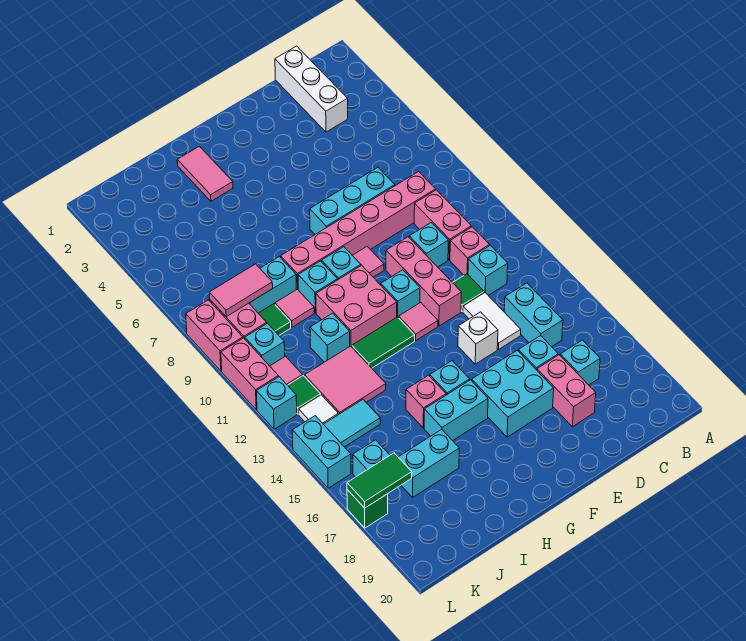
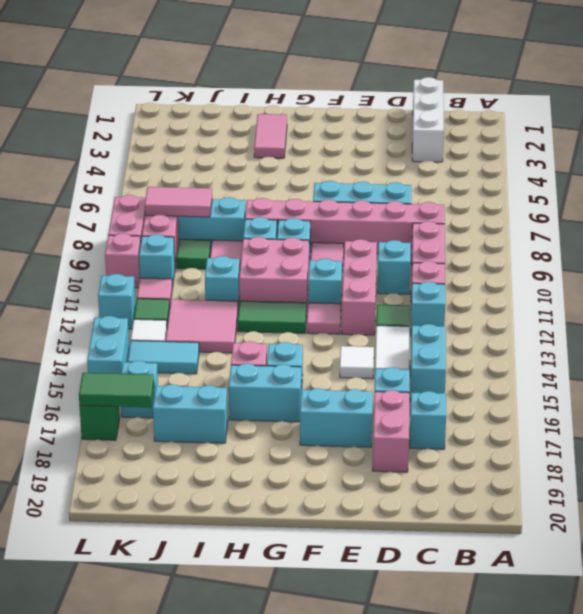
white 1x1 brick [458,312,498,364] -> white 1x1 tile [340,346,374,379]
cyan 2x2 brick [472,350,554,437] -> cyan 1x2 brick [300,388,373,447]
pink 1x2 brick [221,338,278,410] -> pink 1x1 brick [105,233,141,288]

